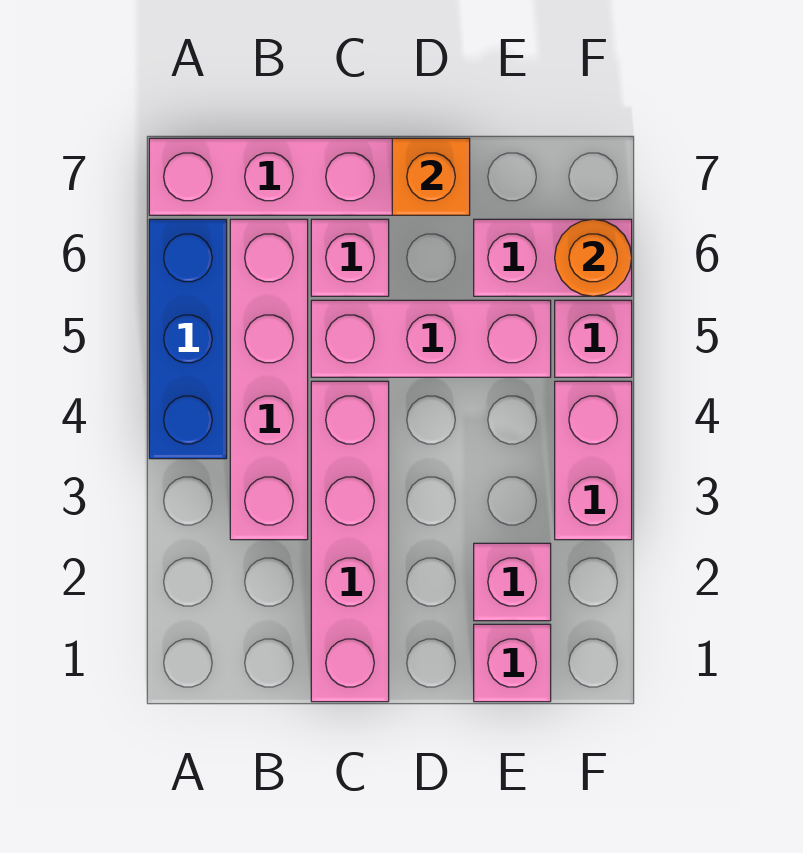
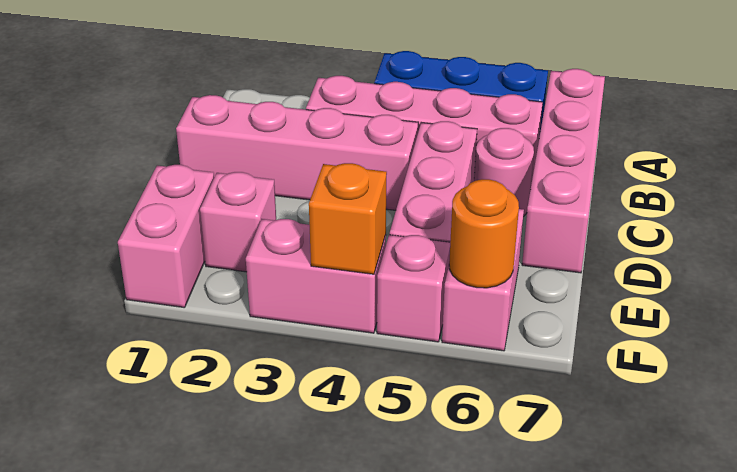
pink 1x1 brick [311,219,389,296] -> pink 1x1 round brick [474,128,534,217]
orange 1x1 brick [392,138,470,215] -> orange 1x1 brick moved to [309,163,387,274]
pink 1x1 brick [474,624,551,702] -> pink 1x2 brick [118,165,214,308]

